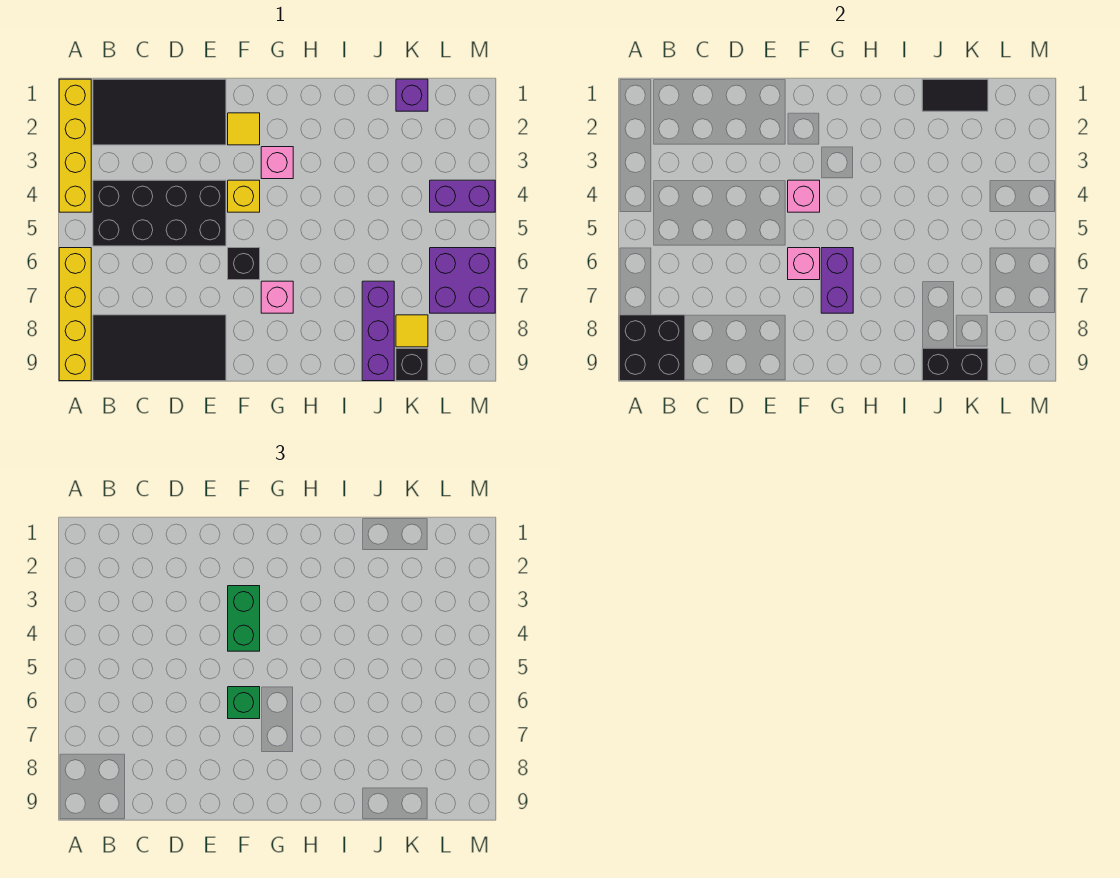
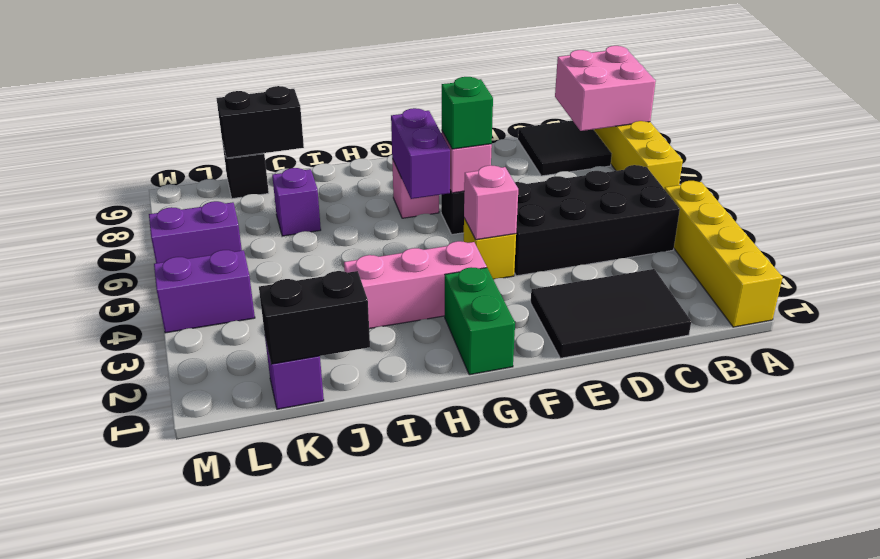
black 2x2 brick [619,315,685,381] -> pink 2x2 brick [555,46,656,131]
black 2x4 tile [93,79,226,145] -> black 2x3 tile [531,269,691,358]
black 2x4 tile [93,315,226,381] -> black 2x2 tile [518,121,612,176]
yellow 1x1 tile [228,113,260,145] -> none
green 1x2 brick [228,586,260,651] -> green 1x2 brick moved to [445,267,515,375]
pink 1x1 brick [261,147,293,179] -> pink 1x3 brick [344,241,487,329]
black 1x2 tile [922,79,988,111] -> black 1x2 brick [259,271,370,364]
purple 1x3 brick [362,281,394,381] -> purple 1x1 brick [272,168,321,236]
yellow 1x1 tile [396,315,428,347] -> none
purple 2x2 brick [430,248,495,313] -> purple 1x2 brick [149,201,242,263]

